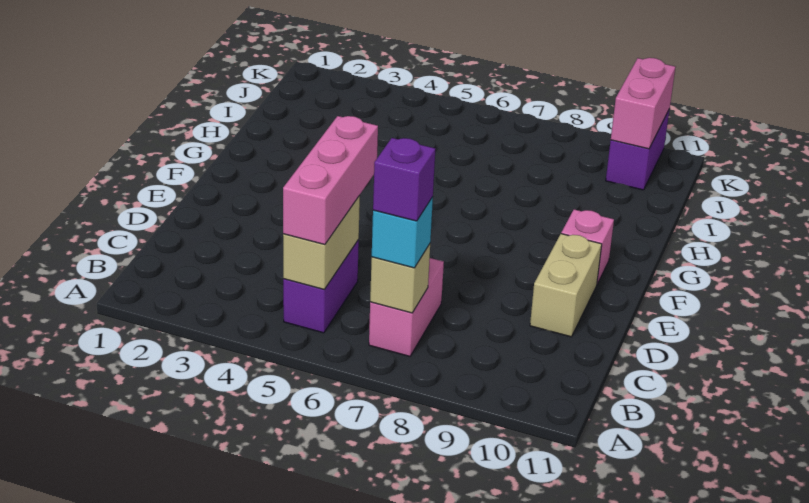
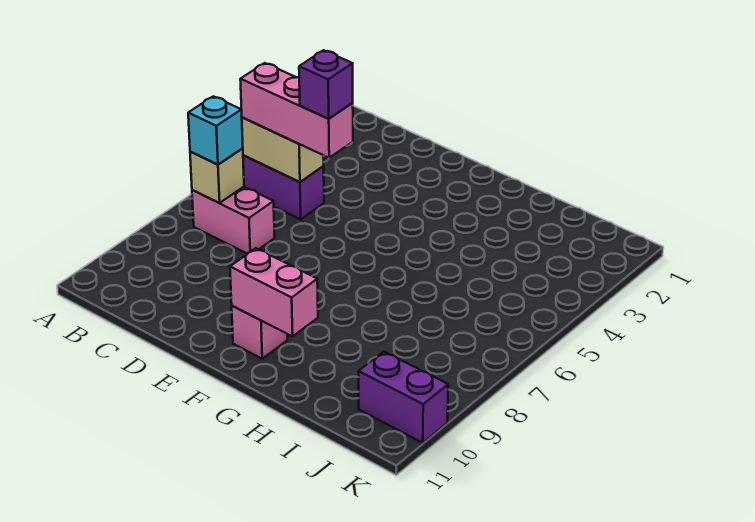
purple 1x1 brick [373,138,435,221] -> purple 1x1 brick moved to [299,50,353,119]
tan 1x2 brick [530,234,602,337] -> none
pink 1x2 brick [611,58,676,149] -> pink 1x2 brick moved to [230,248,318,336]

